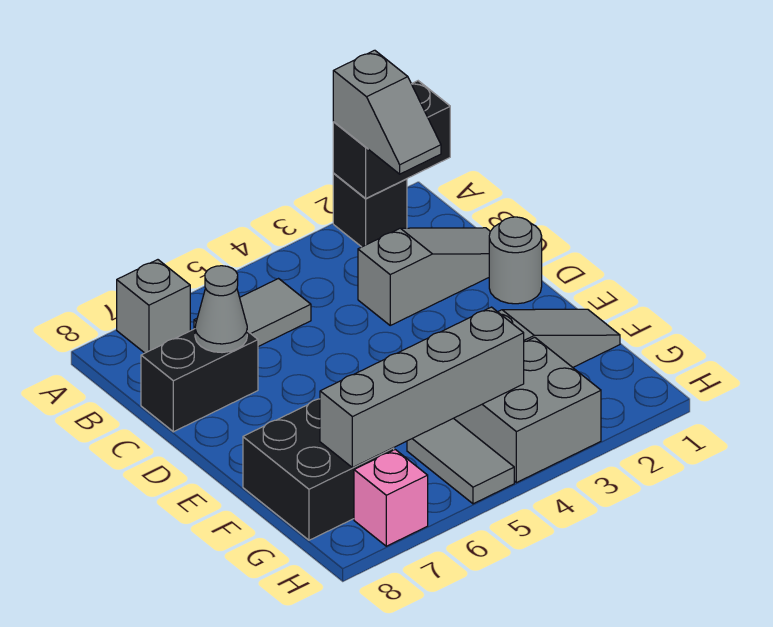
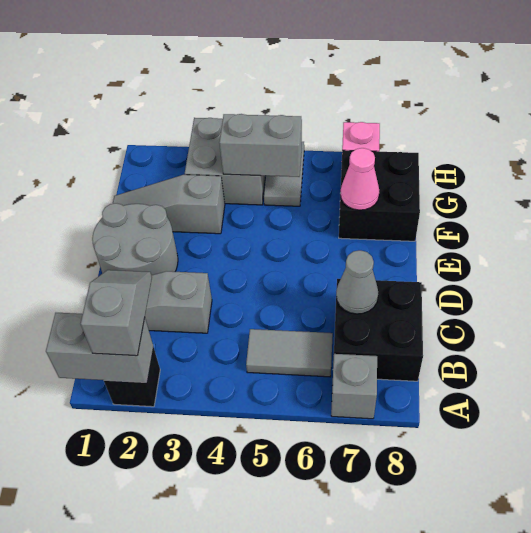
black 1x2 brick [333,81,450,199] -> grey 1x2 brick [46,313,153,382]
black 1x2 brick [141,329,258,432] -> black 2x2 brick [334,279,423,381]
grey 1x1 round brick [489,217,542,304] -> grey 2x2 round brick [92,203,178,275]
none -> pink 1x1 cone [340,148,379,210]
grey 1x4 brick [320,307,524,468] -> grey 1x2 brick [219,114,302,177]

